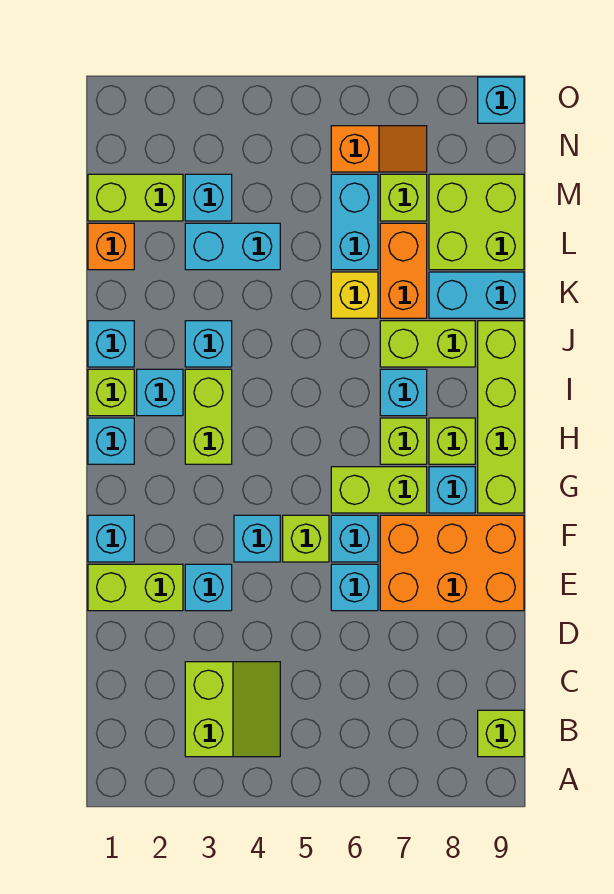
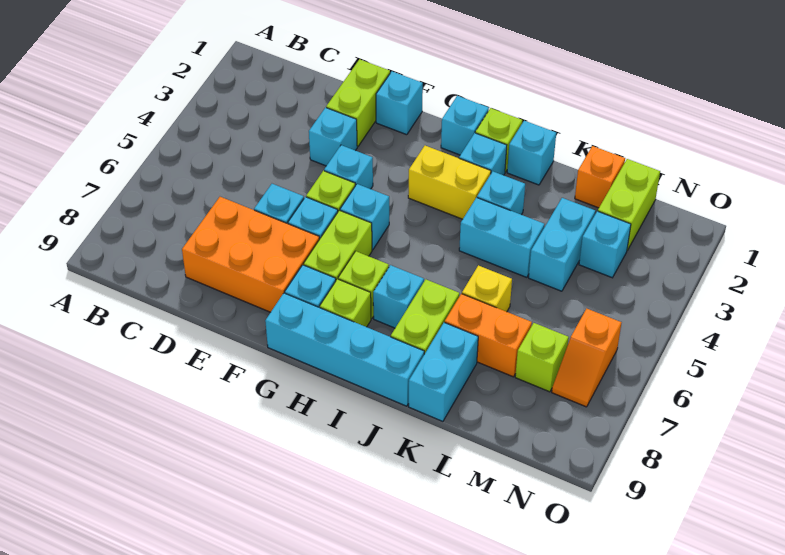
lime 2x2 slope [185,662,280,757] -> none
lime 1x1 brick [478,710,524,757] -> none
orange 2x3 brick [380,515,524,611] -> orange 2x3 brick turned to [182,197,320,312]
lime 1x4 brick [478,321,524,513] -> cyan 1x4 brick [265,293,424,406]
lime 1x2 brick [185,369,232,464] -> yellow 1x2 brick [408,146,491,219]
cyan 1x2 brick [331,174,378,270] -> cyan 1x2 brick moved to [459,198,544,277]
lime 2x2 brick [429,174,524,270] -> none
cyan 1x1 brick [478,77,524,123] -> cyan 1x1 brick moved to [340,184,389,250]

